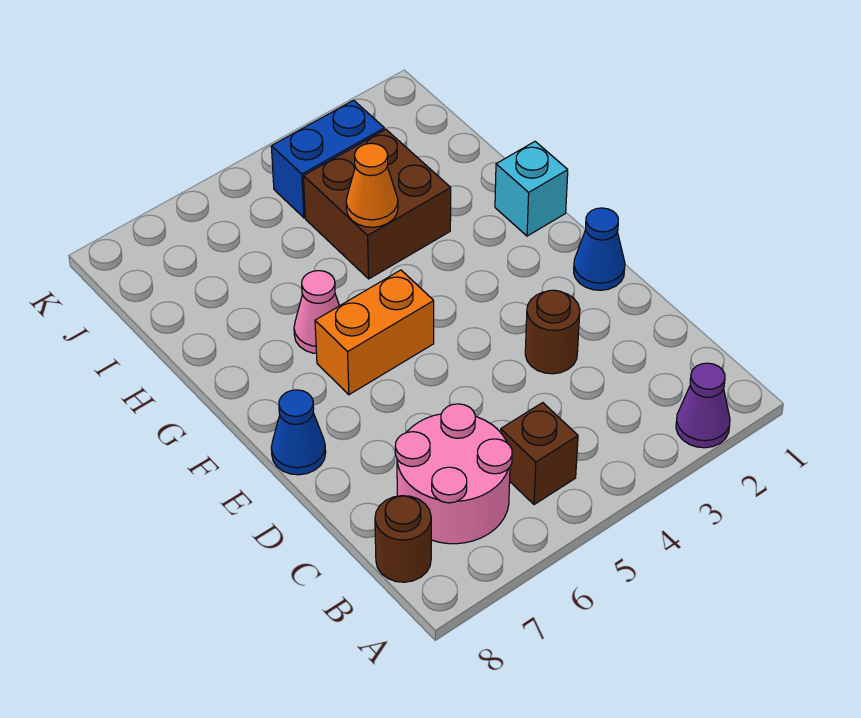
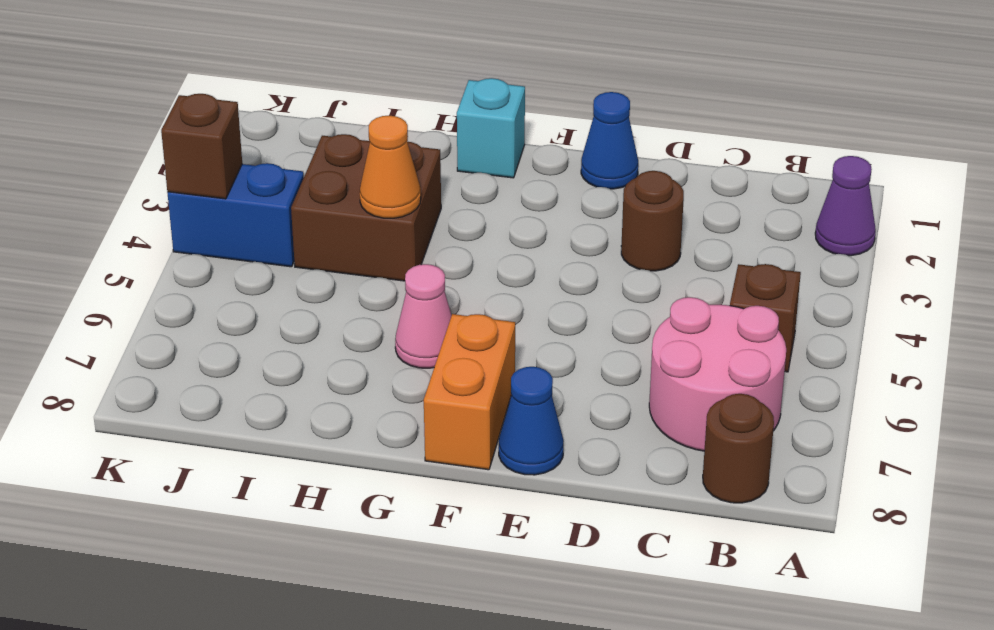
orange 1x2 brick [315,270,434,395] -> orange 1x2 brick moved to [424,314,515,470]
blue 1x2 brick [271,100,384,218] -> blue 1x2 brick turned to [167,163,304,267]
none -> brown 1x1 brick [161,94,242,199]

